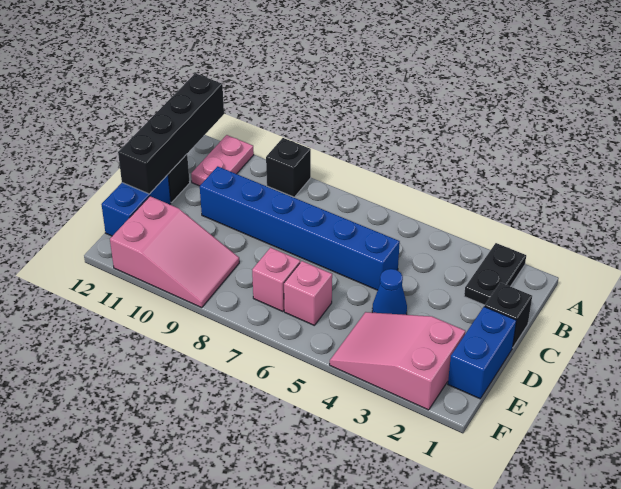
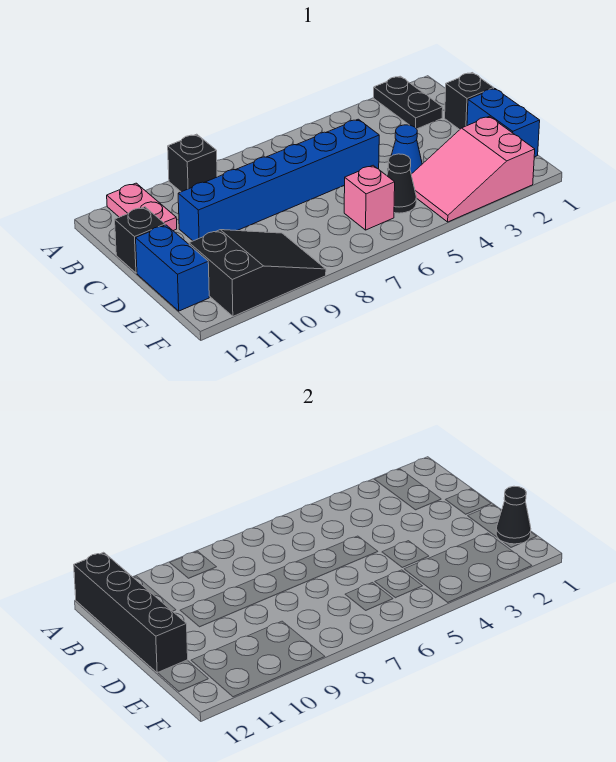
none -> black 1x1 cone [496,486,531,544]
none -> black 1x1 cone [387,154,416,213]
pink 1x1 brick [252,248,300,312] -> none
pink 2x3 slope [110,196,239,308] -> black 2x3 slope [189,230,326,316]

